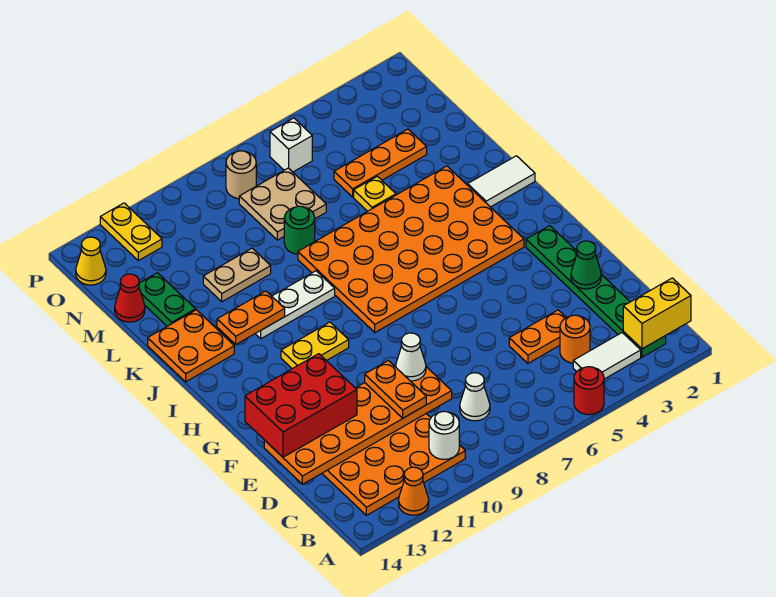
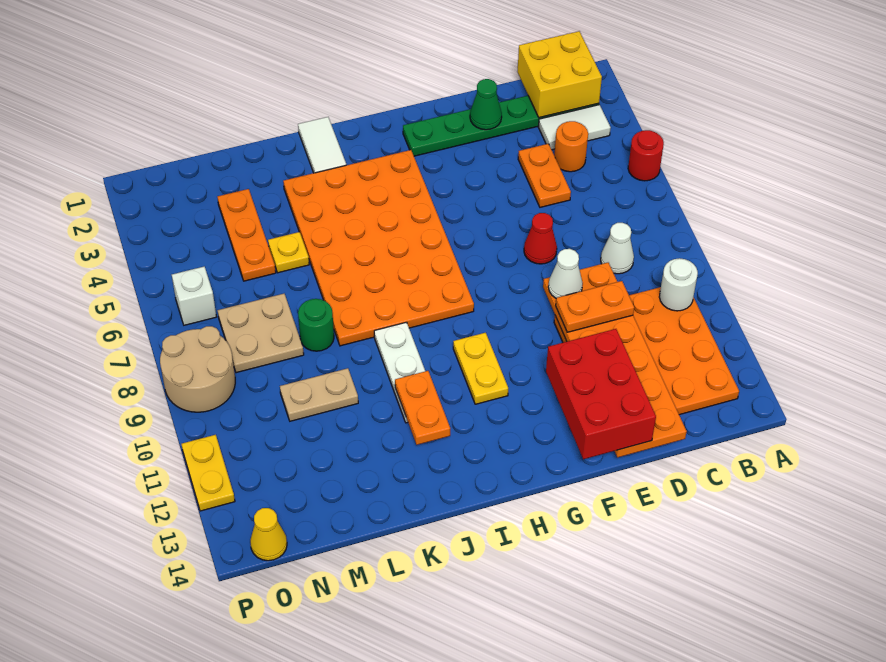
orange 1x1 cone [399,467,429,515] -> none
yellow 1x2 brick [623,278,691,349] -> yellow 2x2 brick [518,31,602,118]
white 1x2 tile [573,333,641,379] -> white 1x2 tile turned to [539,105,611,150]
orange 2x2 plate [148,310,234,382] -> none
tan 1x2 plate [203,248,271,302] -> tan 1x2 plate turned to [280,368,358,421]
green 1x2 plate [139,273,196,326] -> none
red 1x1 cone [115,274,145,322] -> red 1x1 cone moved to [524,213,557,264]
tan 1x1 round brick [226,151,256,199] -> tan 2x2 round brick [160,326,235,412]
yellow 1x2 plate [100,203,162,261] -> yellow 1x2 plate turned to [181,435,235,511]

